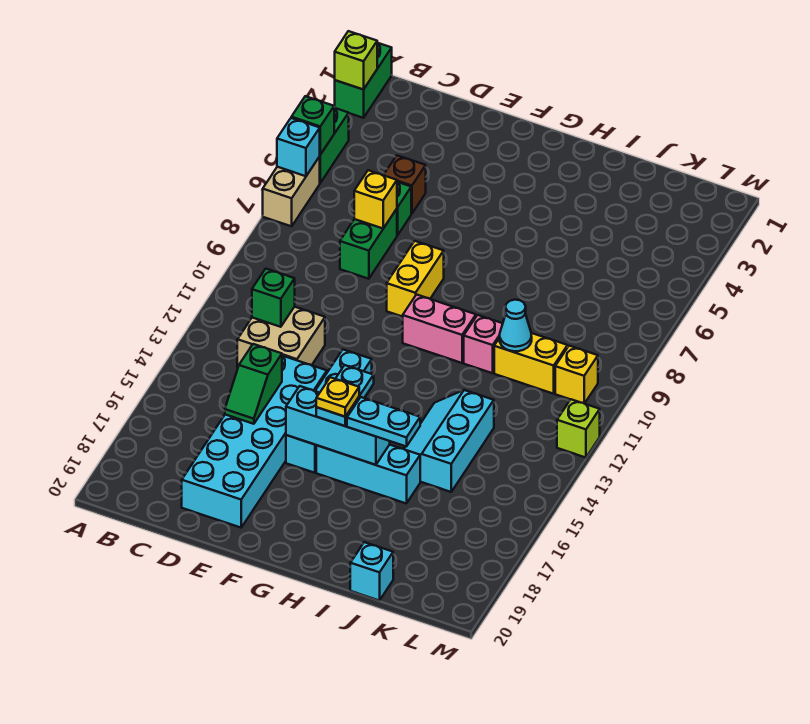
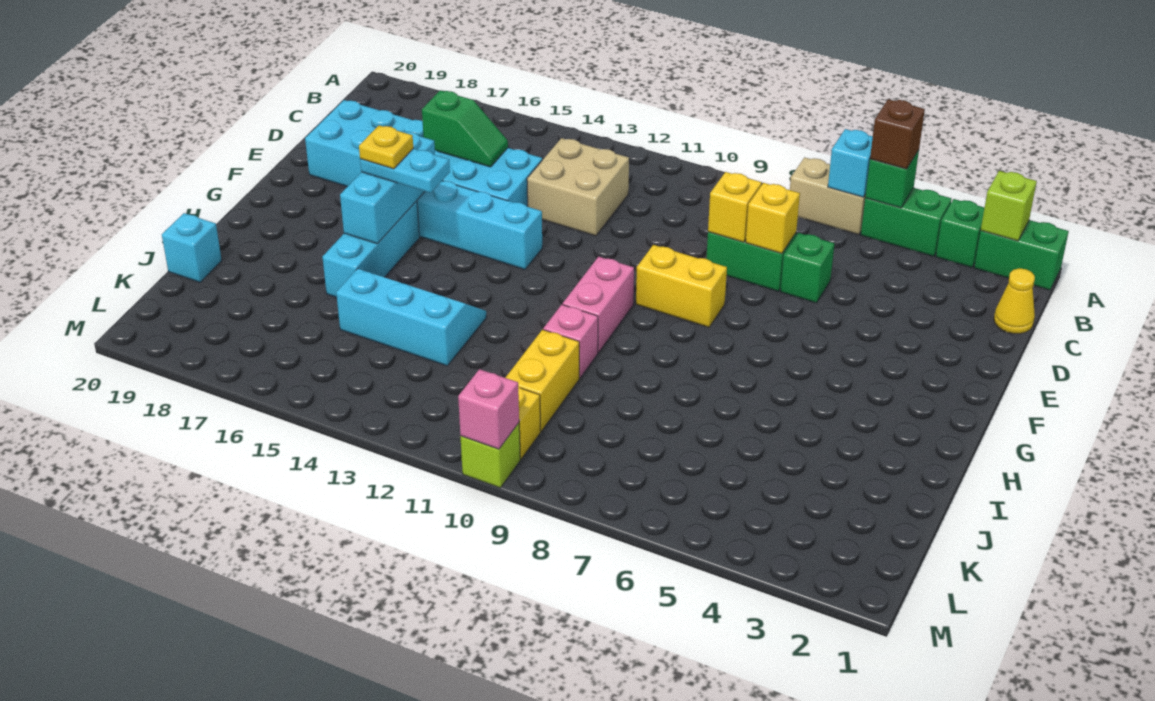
none -> yellow 1x1 cone [994,268,1035,334]
green 1x1 brick [252,269,295,327] -> green 1x1 brick moved to [936,199,984,267]
brown 1x1 brick [384,156,426,214] -> brown 1x1 brick moved to [870,99,925,169]
none -> yellow 1x1 brick [708,172,762,242]
green 1x2 slope [225,344,282,424] -> green 1x2 slope turned to [422,90,508,167]
cyan 1x2 plate [347,397,420,447] -> none
cyan 1x1 cone [500,300,532,351] -> none
none -> pink 1x1 brick [458,369,519,449]
lime 1x1 brick [557,399,600,458] -> lime 1x1 brick moved to [460,423,520,488]

